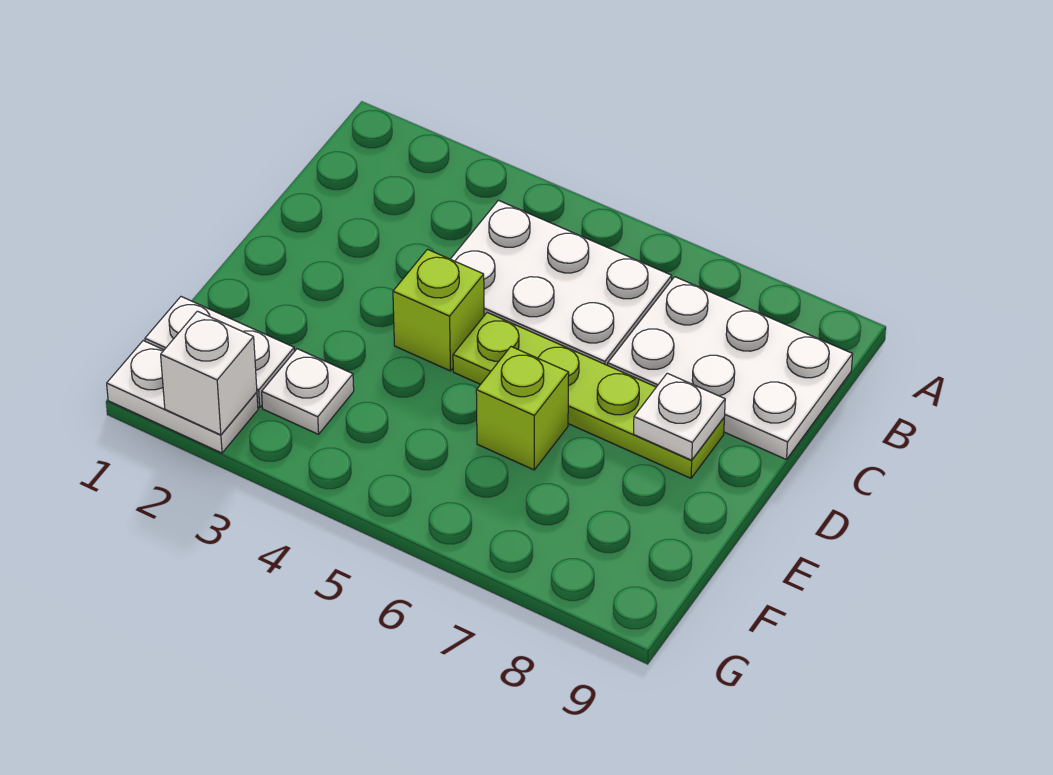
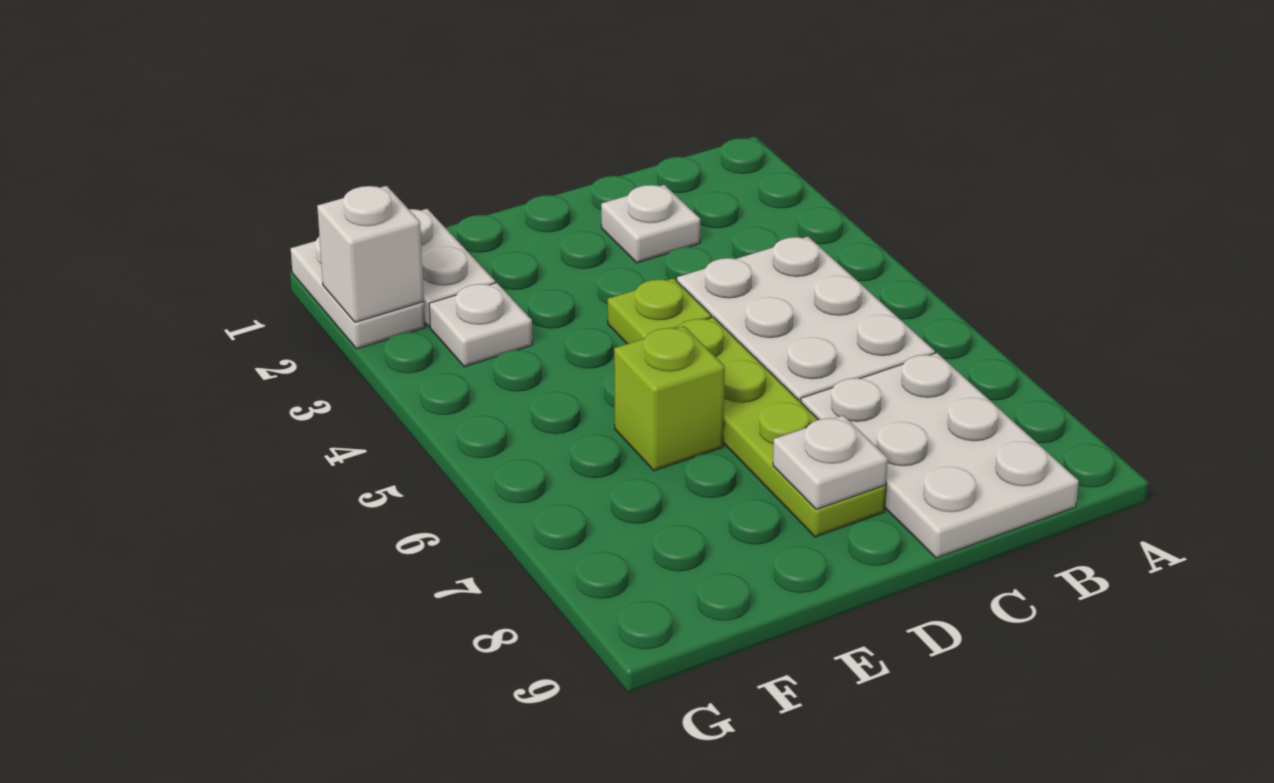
none -> white 1x1 plate [601,185,700,263]
lime 1x1 brick [393,249,484,371] -> lime 1x1 plate [608,278,712,344]

